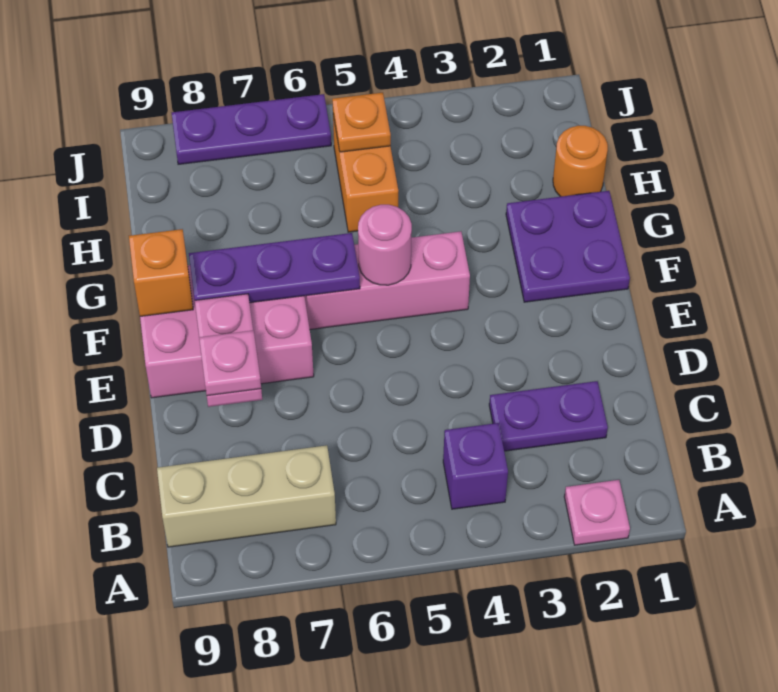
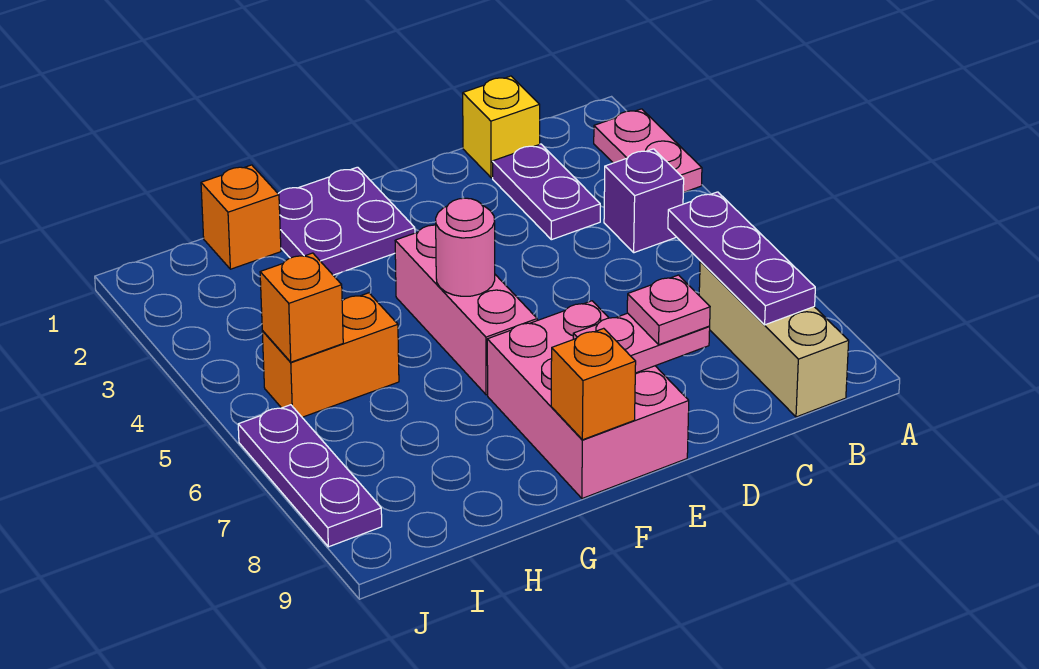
pink 1x1 plate [564,480,630,545] -> pink 1x2 plate [594,109,702,192]
none -> yellow 1x1 brick [463,76,540,178]
purple 1x3 plate [189,233,360,303] -> purple 1x3 plate moved to [668,192,815,325]
orange 1x1 round brick [553,126,608,197] -> orange 1x1 brick [201,165,281,269]
orange 1x1 plate [332,93,391,152] -> orange 1x1 brick [260,253,343,362]

